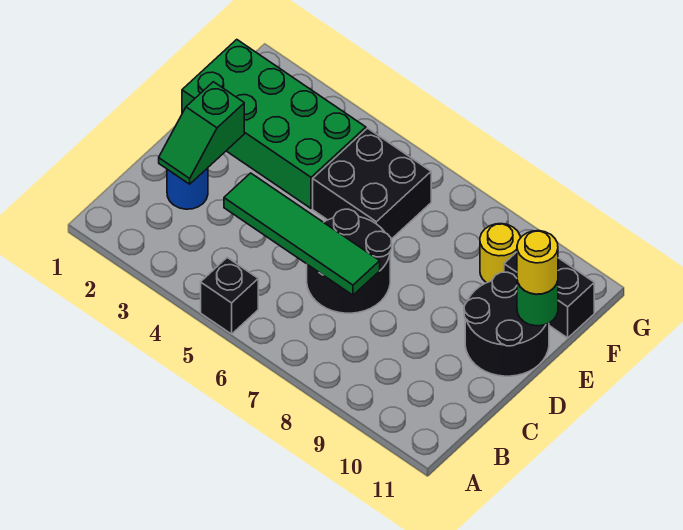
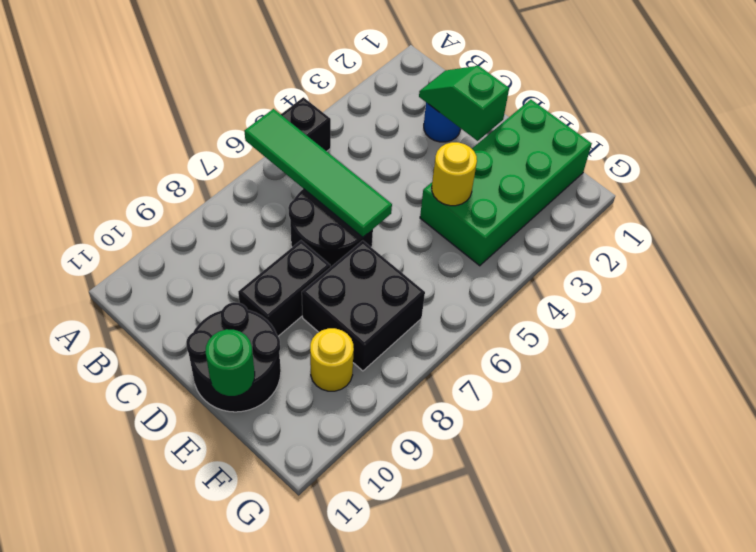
green 1x4 tile [224,173,380,295] -> green 1x4 tile turned to [245,109,392,237]
black 2x2 brick [313,128,431,239] -> black 2x2 brick moved to [302,241,425,371]
yellow 1x1 round brick [517,231,558,294] -> yellow 1x1 round brick moved to [432,142,477,206]
black 1x2 brick [504,252,594,338] -> black 1x2 brick moved to [238,240,330,336]

